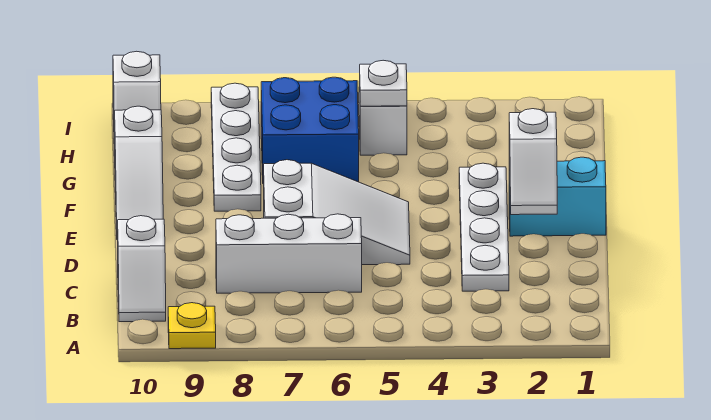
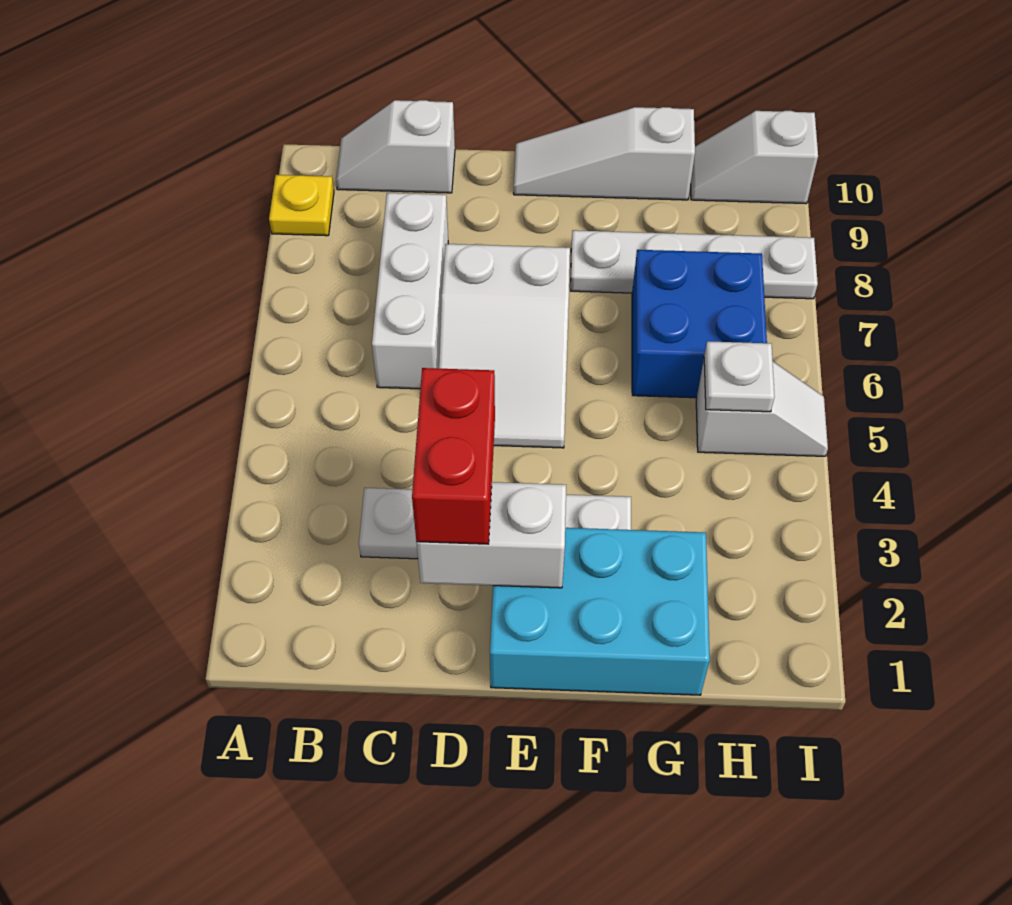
white 1x2 slope [509,109,557,215] -> white 1x2 brick [416,482,566,588]
none -> red 1x2 brick [412,368,495,544]
cyan 1x2 brick [509,157,606,236] -> cyan 2x3 brick [490,528,710,695]

